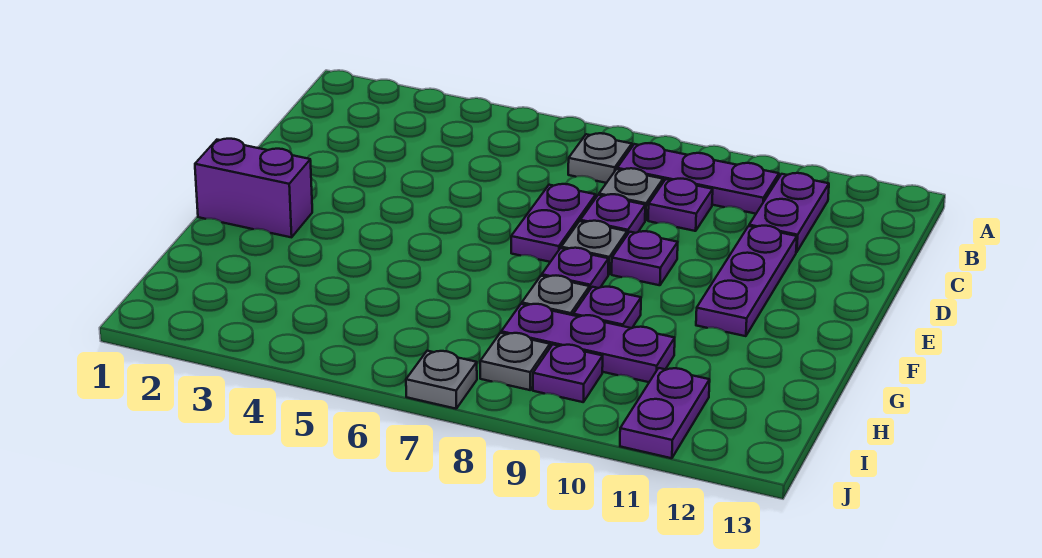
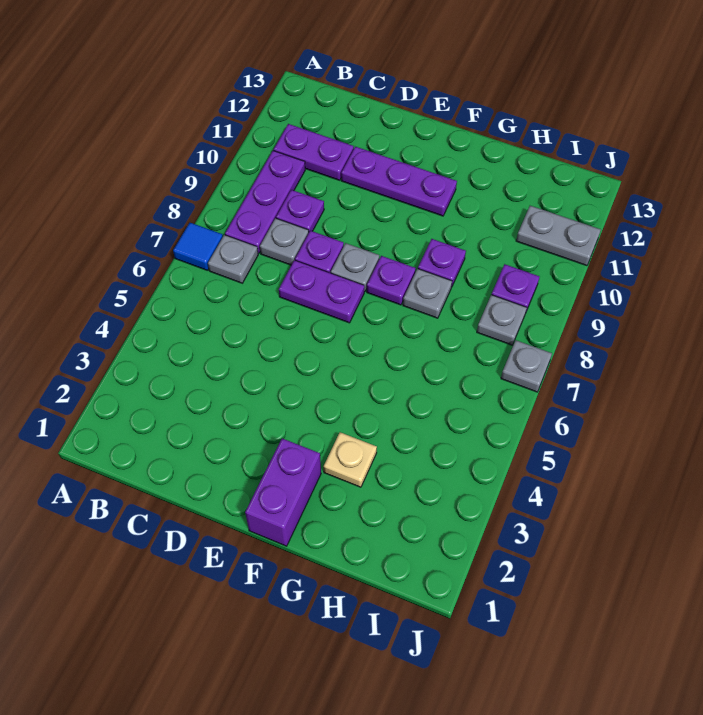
none -> blue 1x1 tile [173,223,223,271]
purple 1x1 plate [612,231,678,285] -> none
none -> tan 1x1 plate [324,432,377,487]
purple 1x3 plate [501,304,675,382] -> none
purple 1x2 plate [620,368,710,458] -> grey 1x2 plate [516,206,601,266]

